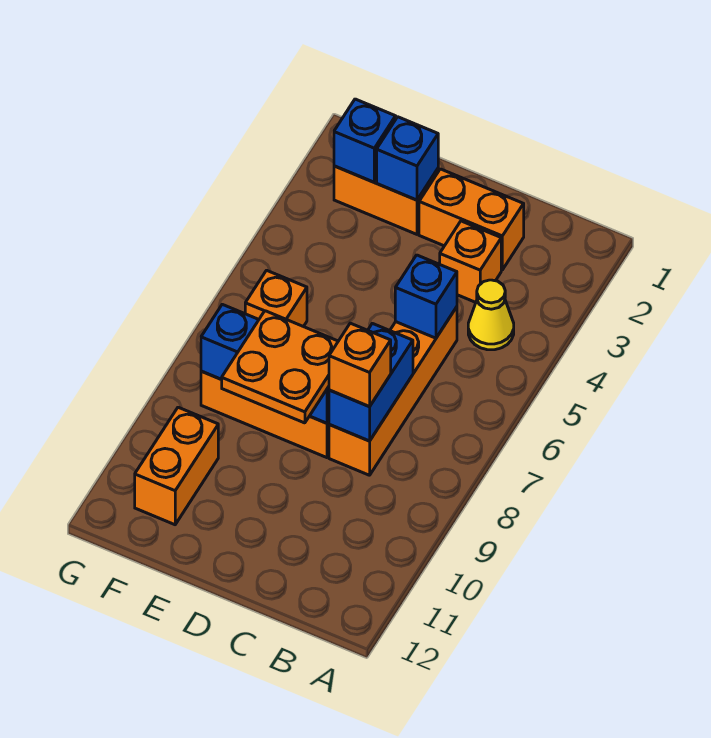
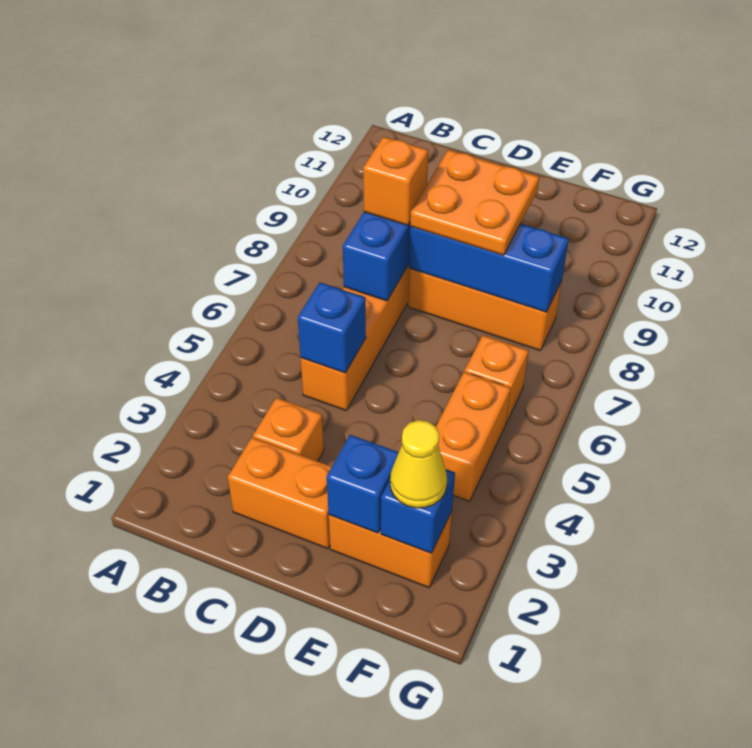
yellow 1x1 cone [468,280,514,350] -> yellow 1x1 cone moved to [390,420,447,508]
orange 1x2 brick [135,407,218,525] -> orange 1x2 brick moved to [436,372,511,501]

